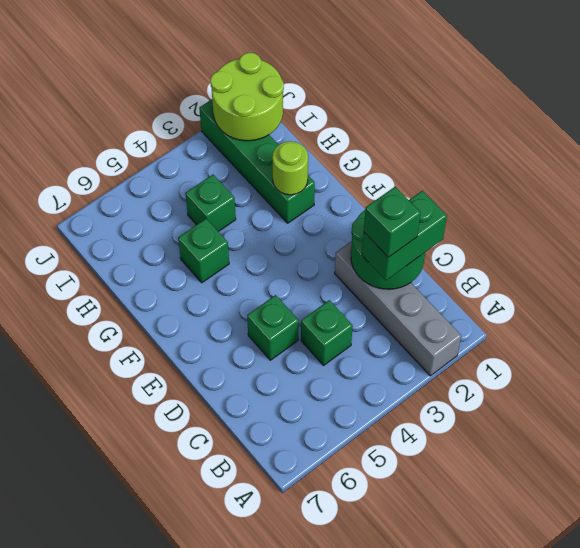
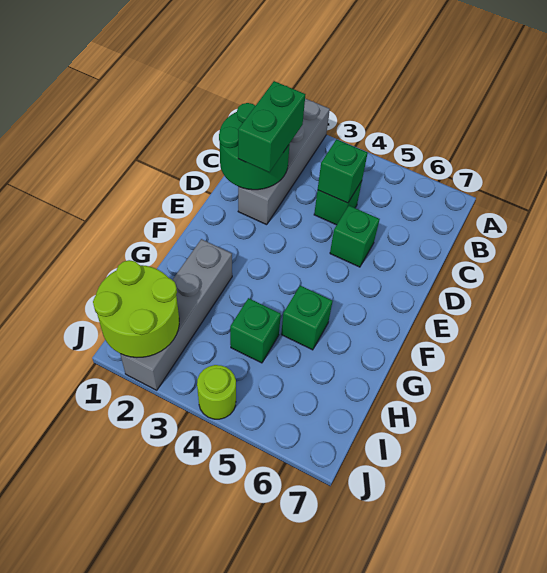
green 1x2 brick [362,191,447,280] -> green 1x2 brick turned to [238,81,305,172]
green 1x1 brick [364,187,421,257] -> green 1x1 brick moved to [318,139,368,203]
green 1x4 brick [199,100,315,223] -> grey 1x4 brick [120,239,232,390]
lime 1x1 round brick [272,141,308,195] -> lime 1x1 round brick moved to [197,365,236,419]

